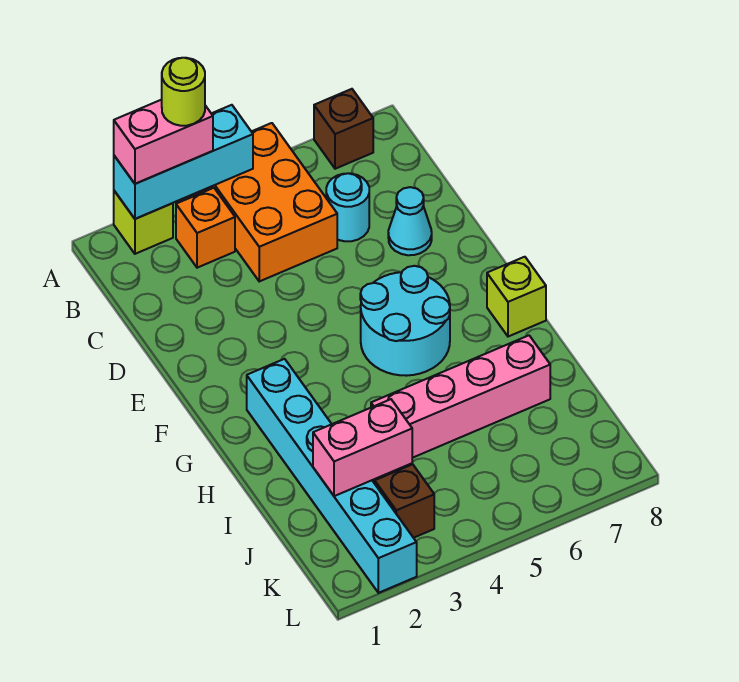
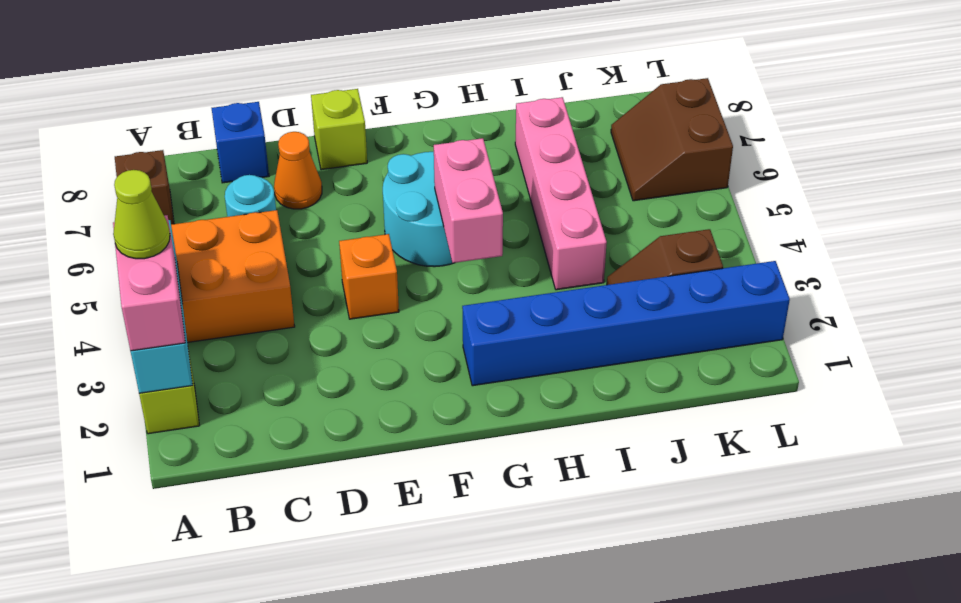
lime 1x1 round brick [162,58,205,126] -> lime 1x1 cone [113,170,170,259]
orange 1x1 brick [176,188,235,268] -> orange 1x1 brick moved to [339,234,399,319]
none -> blue 1x1 brick [212,102,269,183]
cyan 1x1 cone [388,187,432,255] -> orange 1x1 cone [274,132,322,209]
cyan 1x6 brick [247,359,417,593] -> blue 1x6 brick [462,261,790,386]
lime 1x1 brick [487,257,546,337] -> lime 1x1 brick moved to [311,89,367,170]
pink 1x2 brick [313,399,412,496] -> pink 1x2 brick moved to [434,138,503,263]
none -> brown 2x2 slope [611,78,733,201]

